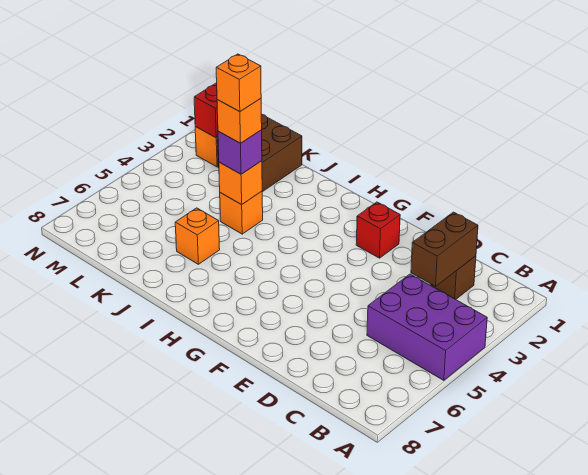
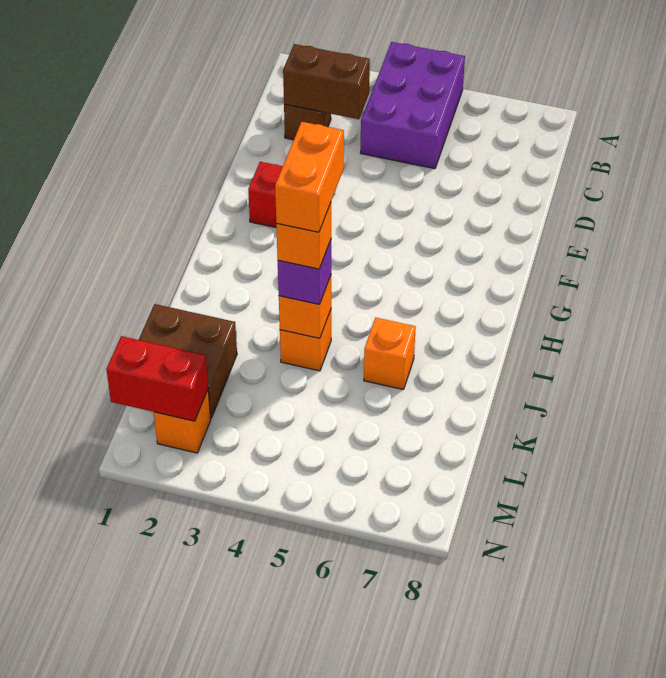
orange 1x1 brick [216,54,261,112] -> orange 1x2 brick [275,122,344,232]

